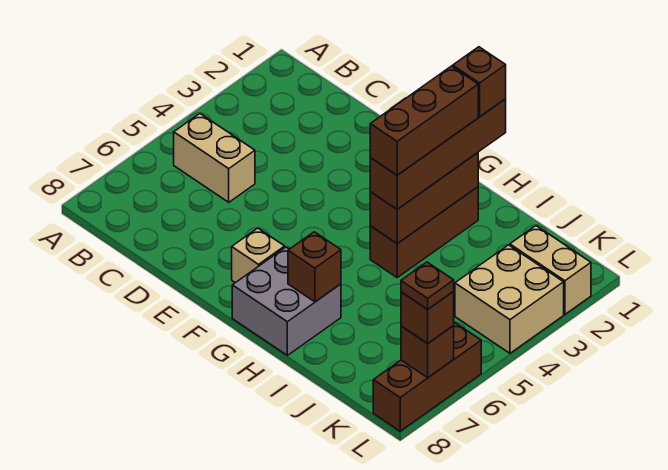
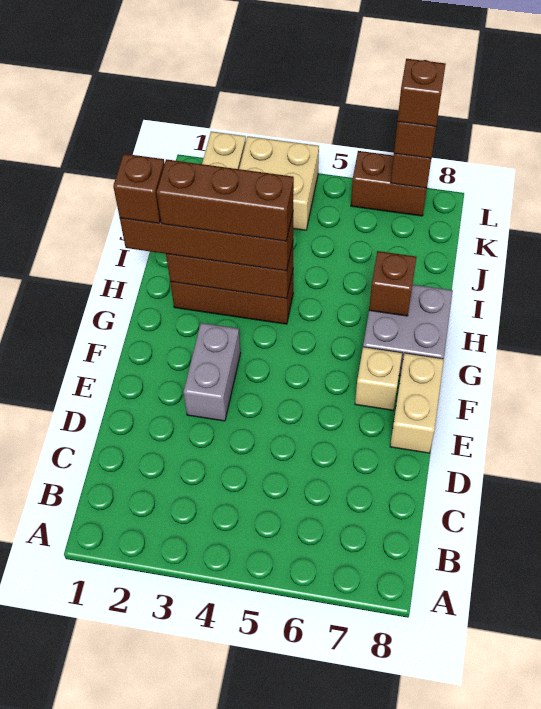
tan 1x2 brick [174,113,255,202] -> tan 1x2 brick moved to [390,353,444,453]
none -> grey 1x2 brick [183,323,241,421]
brown 1x3 brick [373,322,481,431] -> brown 1x2 brick [351,151,427,216]
brown 1x1 plate [401,262,454,309] -> brown 1x1 brick [397,59,446,127]

